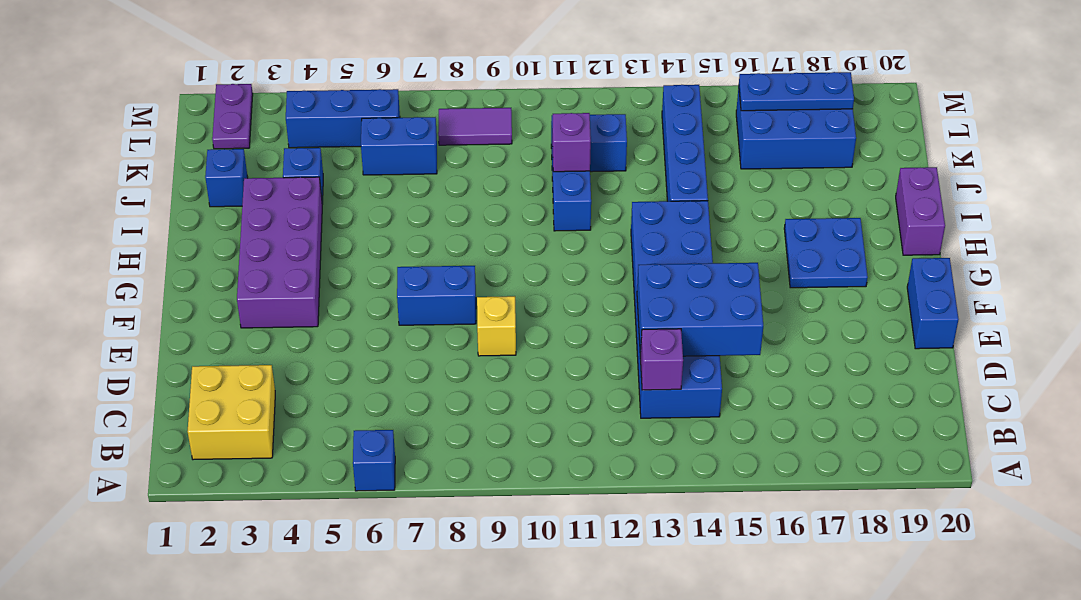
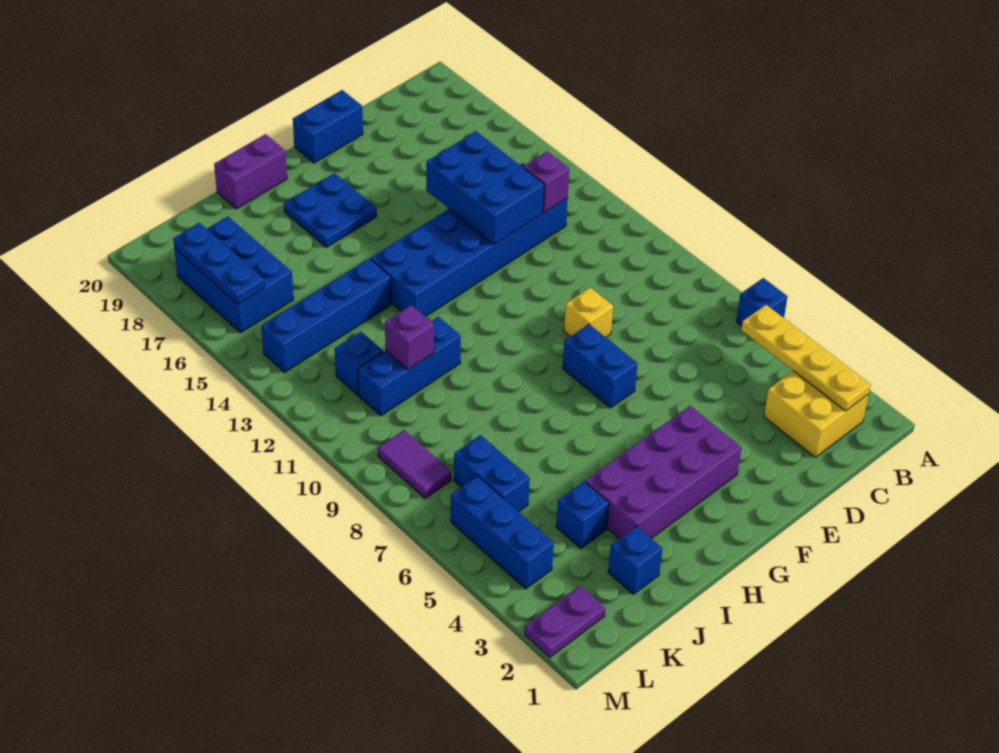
none -> yellow 1x4 plate [741,305,871,411]

